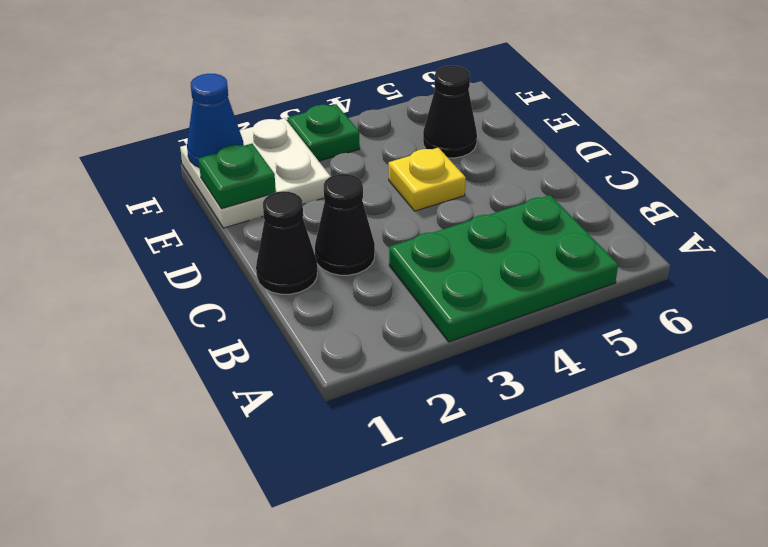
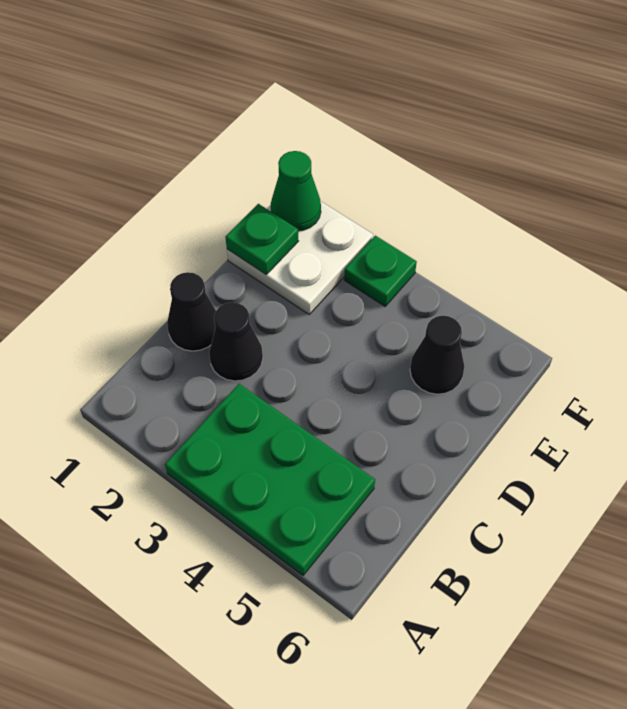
yellow 1x1 plate [389,148,466,211] -> none
blue 1x1 cone [187,74,244,167] -> green 1x1 cone [271,151,321,231]

